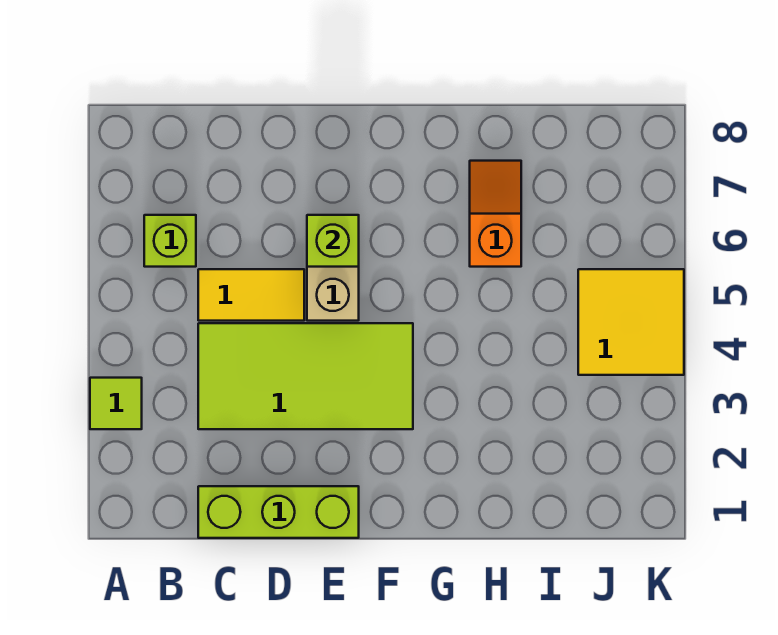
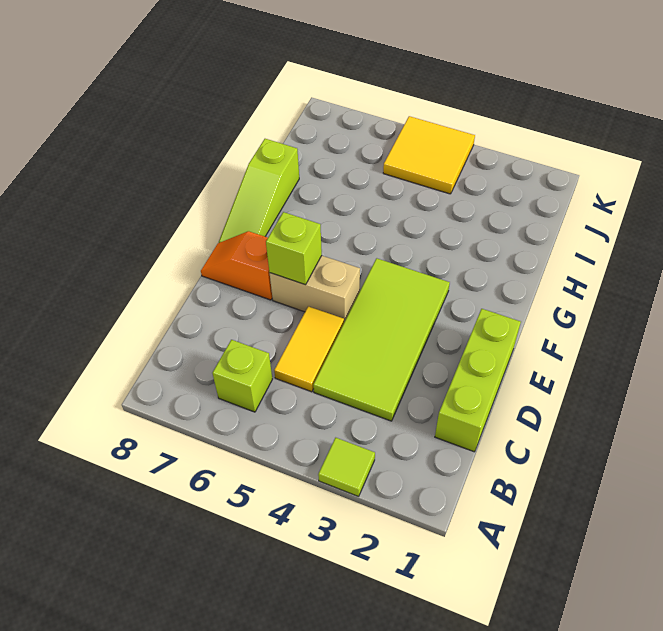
none -> lime 1x3 slope [219,139,299,243]
orange 1x2 slope [470,161,521,267] -> orange 1x2 slope moved to [201,231,272,300]

